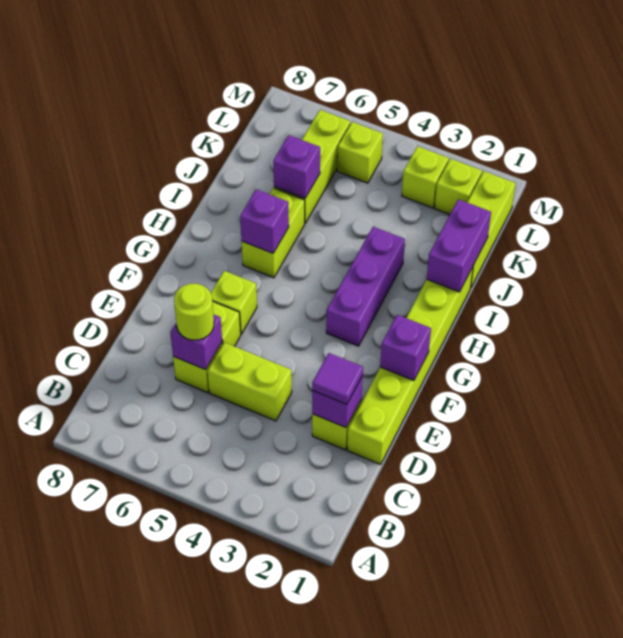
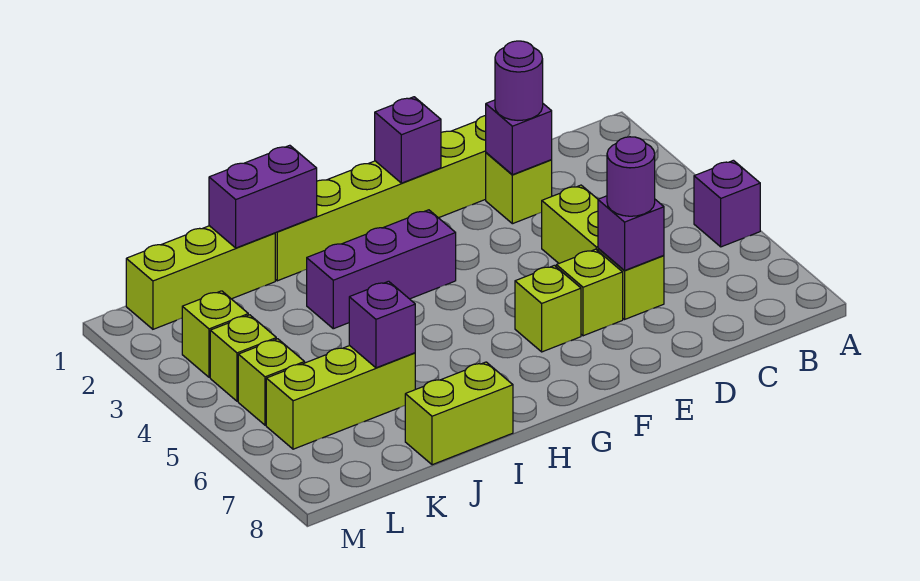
purple 1x1 tile [312,353,363,404] -> purple 1x1 round brick [495,41,543,120]
lime 1x1 round brick [174,284,214,340] -> purple 1x1 round brick [607,137,655,216]
lime 1x2 brick [242,188,305,278] -> lime 1x2 brick moved to [405,362,513,465]
purple 1x1 brick [240,189,289,253] -> purple 1x1 brick moved to [694,160,760,247]
lime 1x1 brick [435,159,482,214] -> lime 1x1 brick moved to [210,315,276,401]

